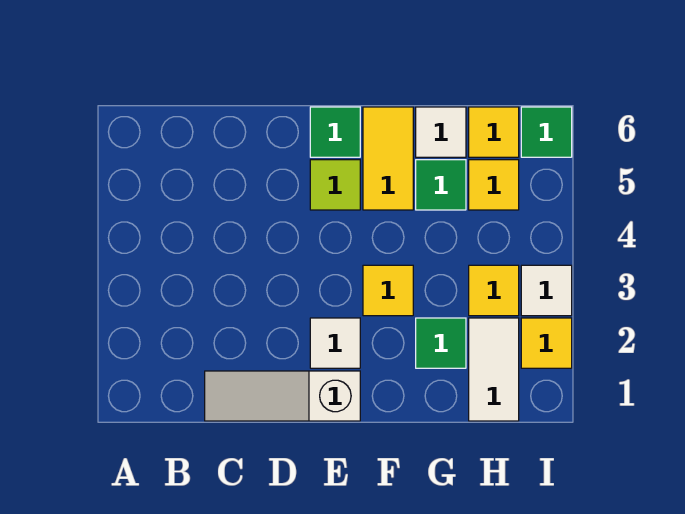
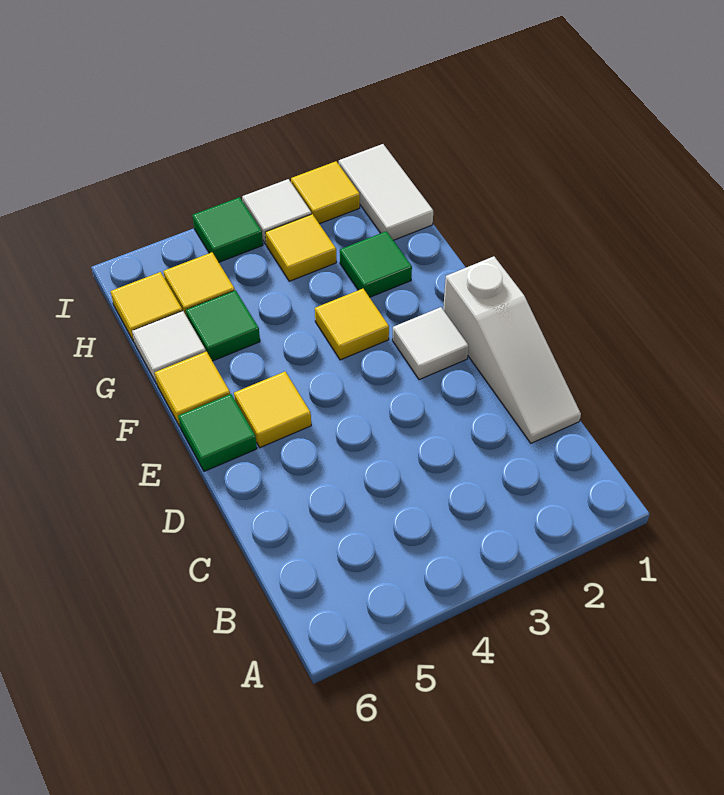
lime 1x1 tile [310,160,360,210] -> yellow 1x1 tile [234,372,311,448]
yellow 1x2 tile [363,107,413,210] -> yellow 1x1 tile [155,352,230,426]
white 1x2 tile [469,318,519,421] -> white 1x2 tile turned to [339,144,433,240]
green 1x1 tile [521,107,572,157] -> green 1x1 tile moved to [193,197,263,262]

